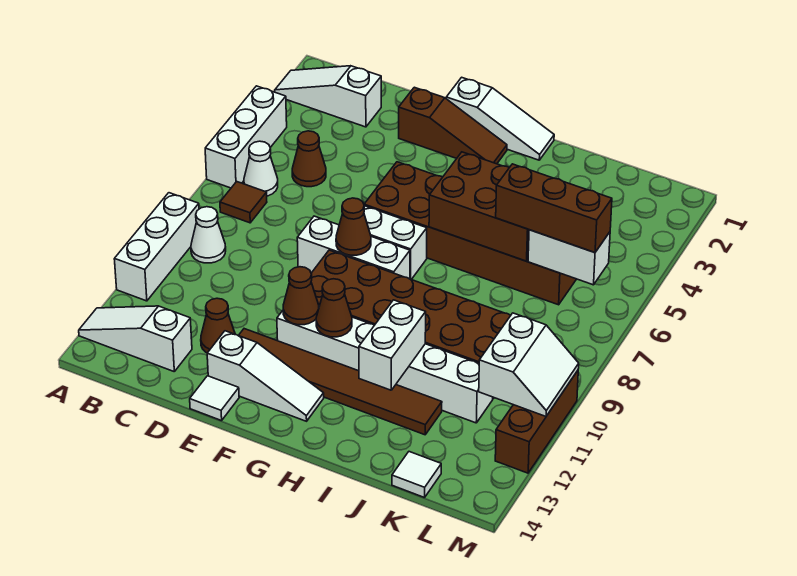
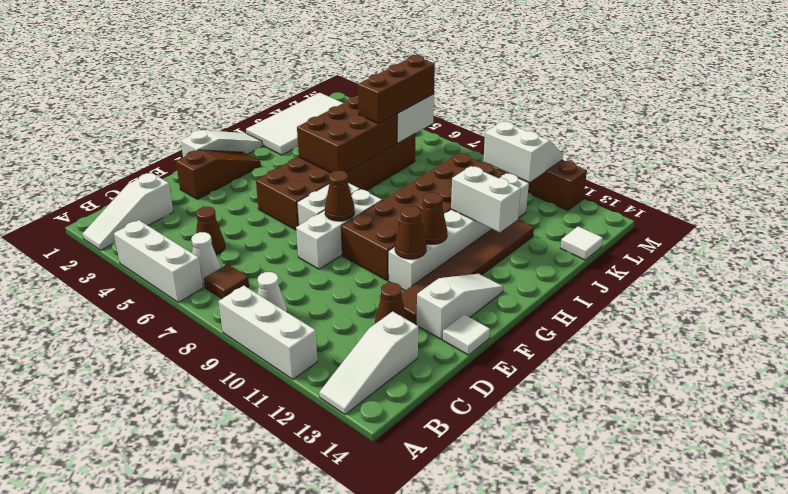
none -> white 2x4 tile [246,93,343,155]

